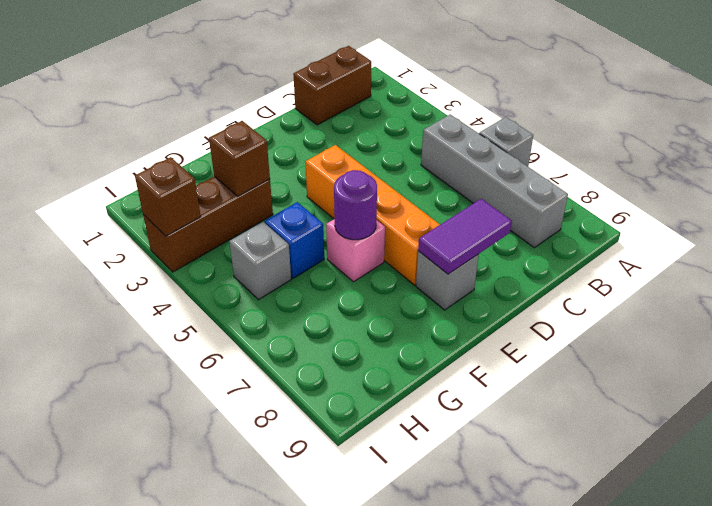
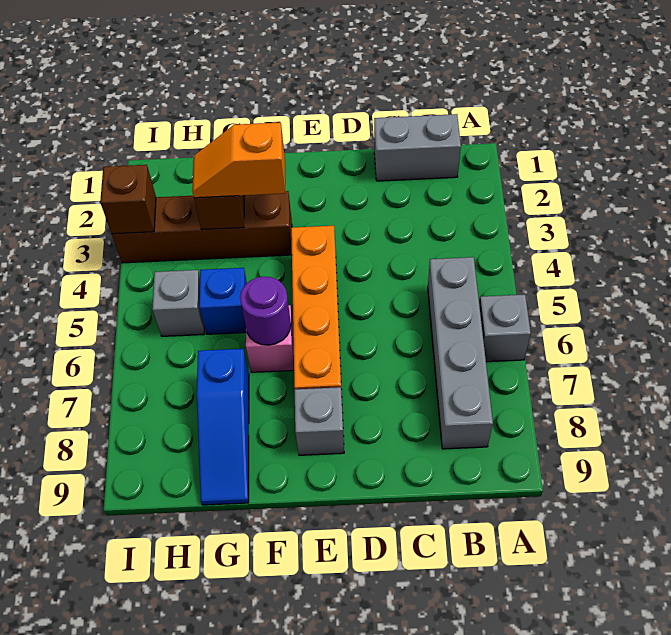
brown 1x2 brick [293,46,371,125] -> grey 1x2 brick [374,114,461,181]
purple 1x2 tile [418,199,512,274] -> none
none -> orange 1x2 slope [192,122,285,198]
brown 1x3 brick [143,176,273,272] -> brown 1x4 brick [112,191,292,263]
none -> blue 1x3 slope [197,349,249,505]

